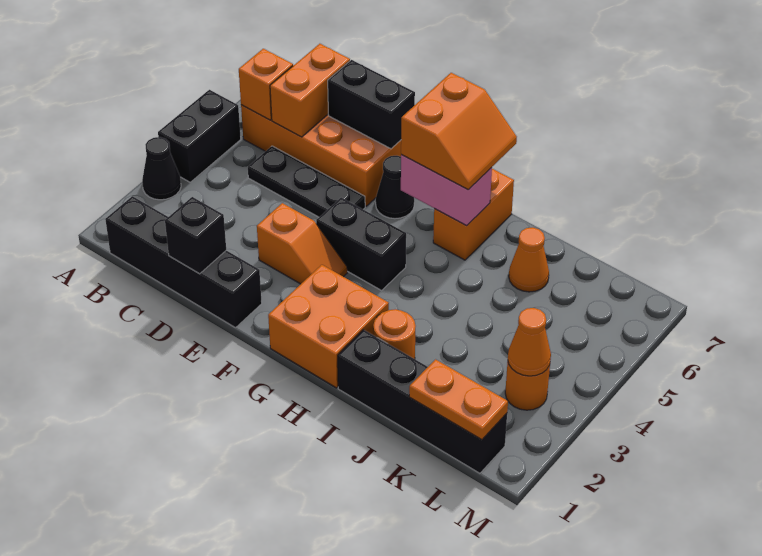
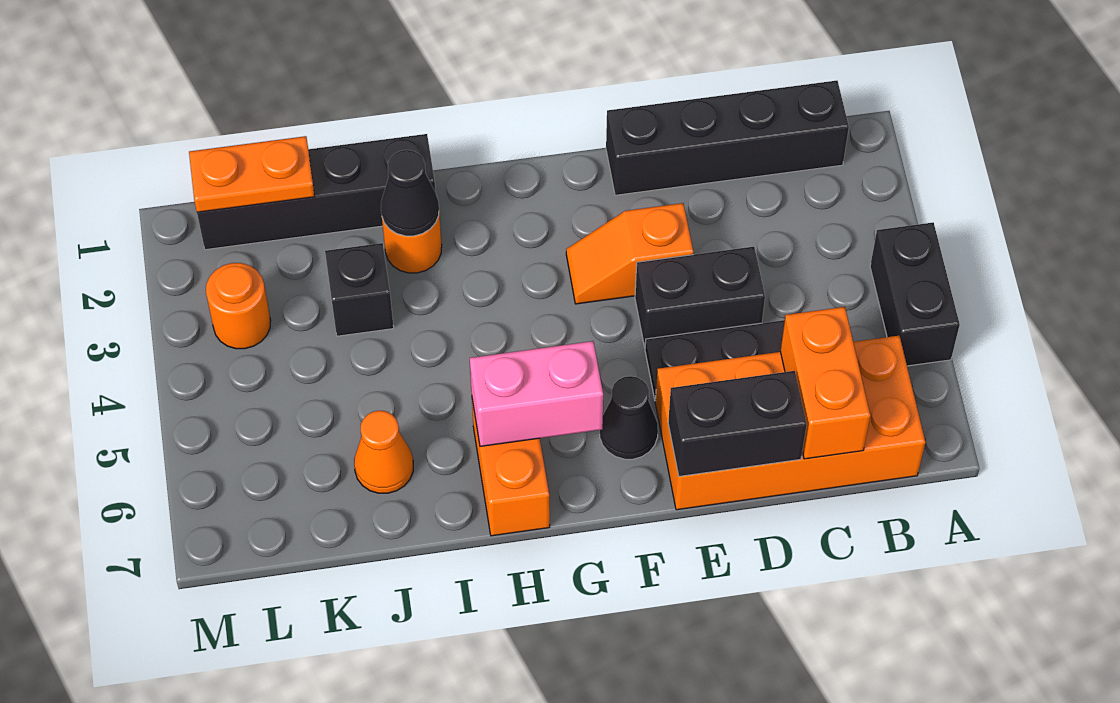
black 1x1 cone [142,137,181,200] -> black 1x1 cone moved to [381,150,439,236]
orange 1x1 brick [239,49,293,120] -> none
black 1x1 brick [165,197,226,274] -> black 1x1 brick moved to [325,243,394,336]
black 1x2 brick [316,198,406,290] -> black 1x2 brick moved to [635,247,765,347]
orange 2x2 brick [268,265,389,388] -> none
orange 2x2 slope [401,73,517,190] -> none
orange 1x1 cone [508,308,551,376] -> none

